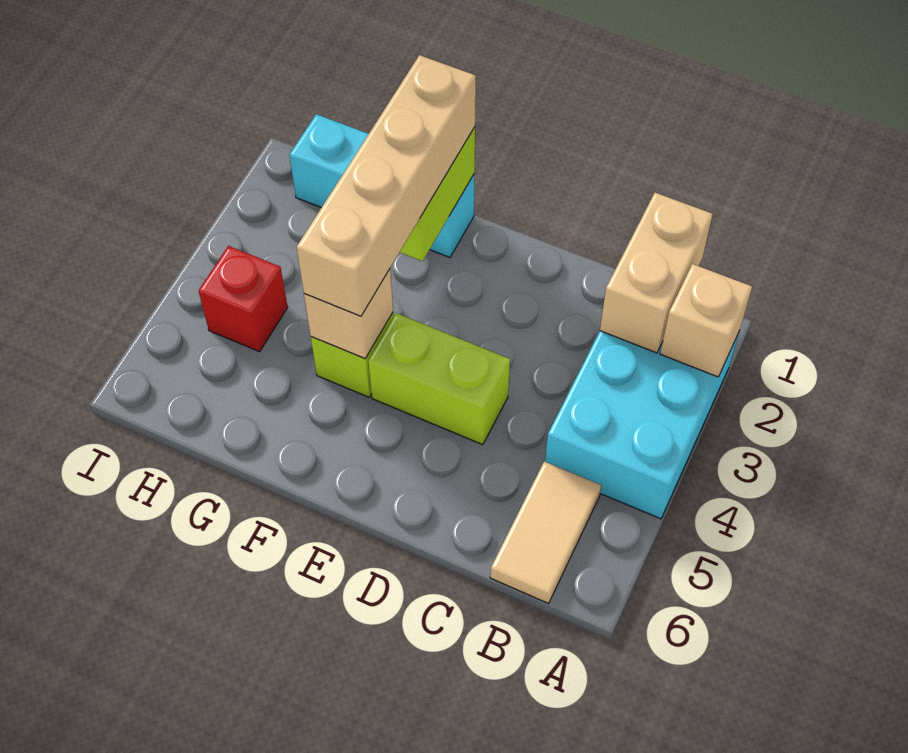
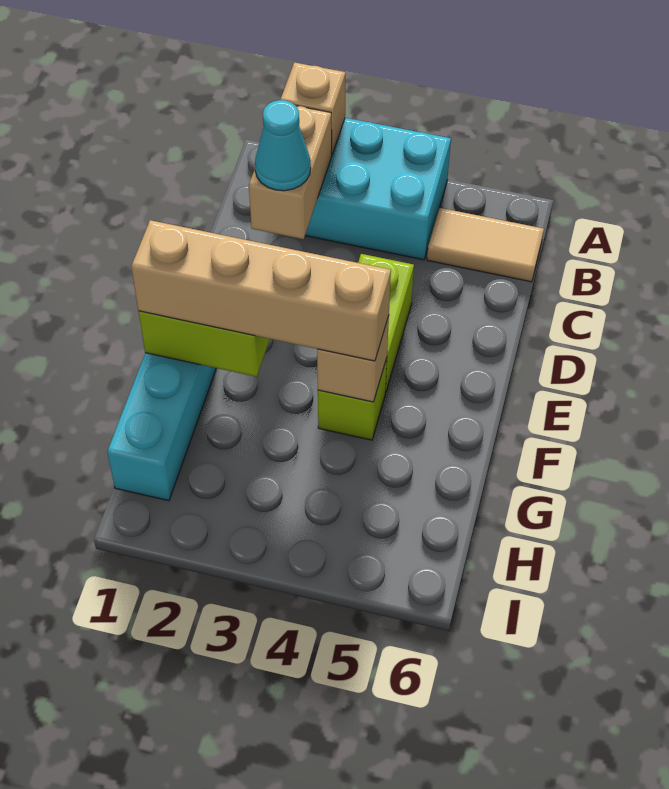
tan 1x2 brick [600,193,713,353] -> tan 1x2 brick turned to [249,106,332,239]
none -> cyan 1x1 cone [255,100,311,191]
red 1x1 brick [199,246,288,352] -> none

